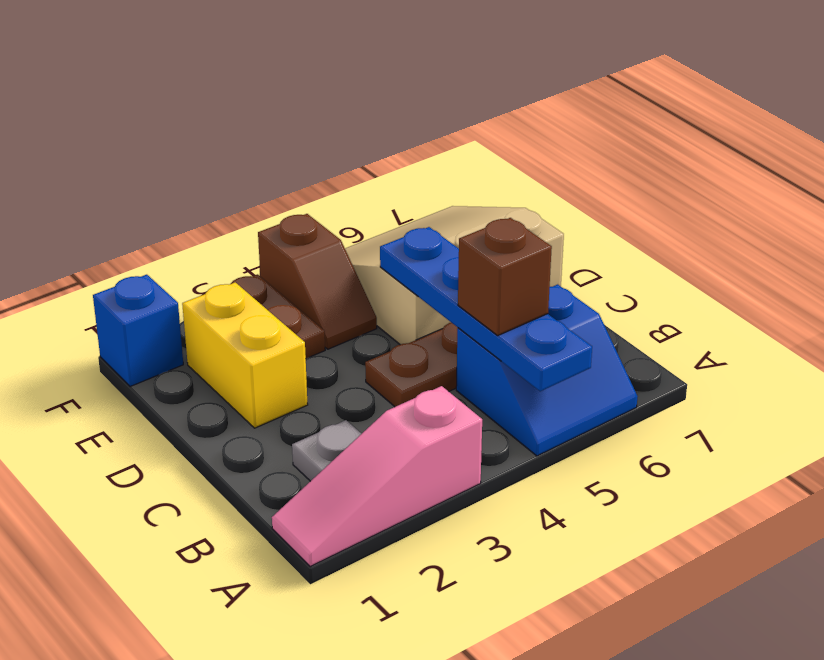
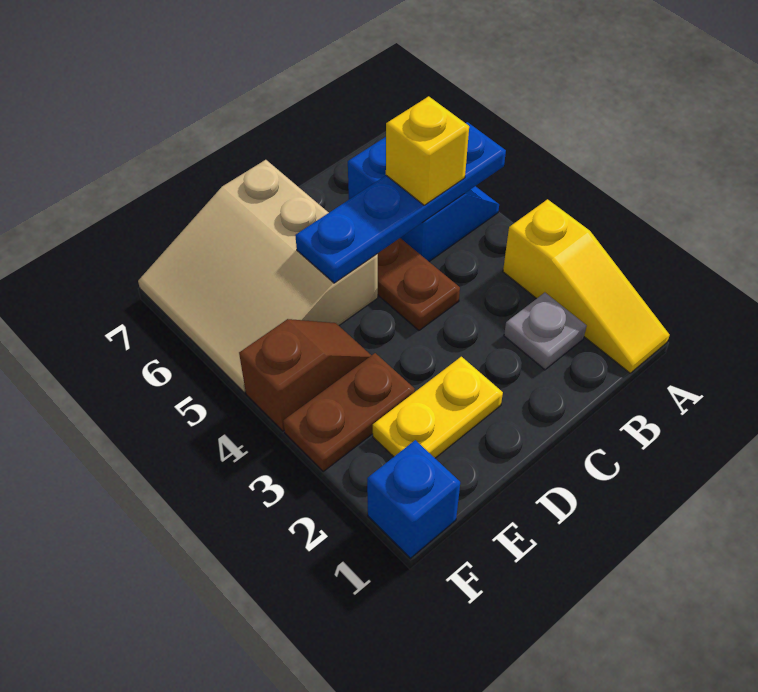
pink 1x3 slope [272,386,482,567] -> yellow 1x3 slope [503,199,670,373]
brown 1x1 brick [458,218,552,336] -> yellow 1x1 brick [386,96,469,205]
yellow 1x2 brick [182,282,308,428] -> yellow 1x2 plate [373,357,503,458]

